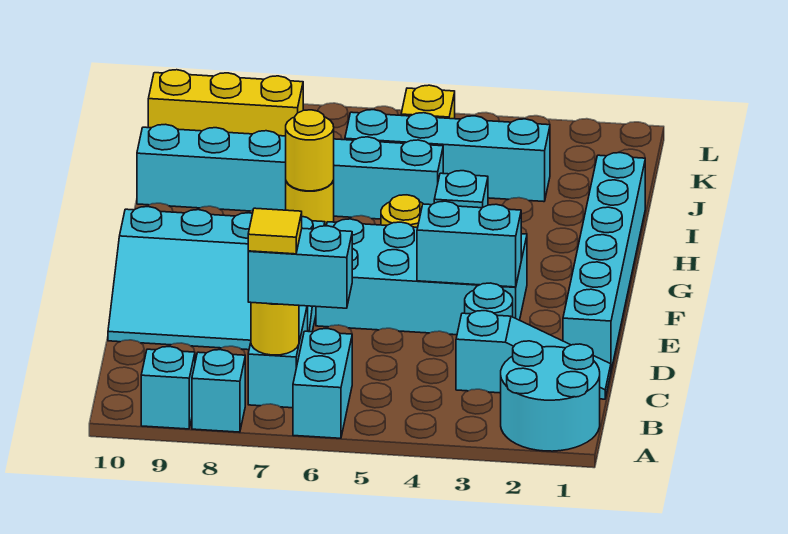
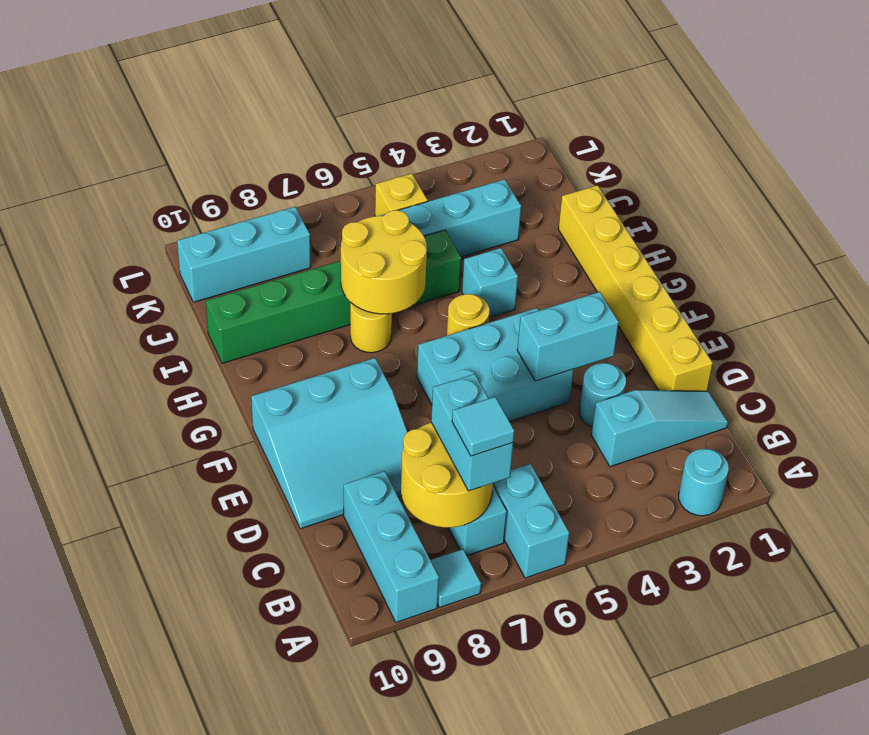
cyan 2x2 round brick [501,341,600,451] -> cyan 1x1 round brick [679,449,729,516]
cyan 1x1 brick [192,350,245,432] -> cyan 1x1 tile [431,549,481,607]
cyan 1x1 brick [141,347,195,429] -> cyan 1x3 brick [344,471,439,622]
cyan 1x2 brick [248,226,352,308] -> cyan 1x2 brick turned to [431,374,513,491]
yellow 1x1 round brick [251,303,299,355] -> yellow 2x2 round brick [401,422,493,528]
yellow 1x1 tile [248,208,302,254] -> cyan 1x1 tile [452,397,514,456]
cyan 1x6 brick [563,153,645,370] -> yellow 1x6 brick [558,185,713,391]
cyan 3x4 slope [108,207,325,350] -> cyan 3x3 slope [251,358,407,529]
cyan 2x4 brick [316,219,527,335] -> cyan 2x3 brick [417,308,574,422]
yellow 1x1 round brick [286,110,334,191] -> yellow 2x2 round brick [341,210,427,314]
cyan 1x6 brick [137,124,443,219] -> green 1x6 brick [206,230,461,363]
yellow 1x3 brick [148,70,303,136] -> cyan 1x3 brick [177,207,311,302]

